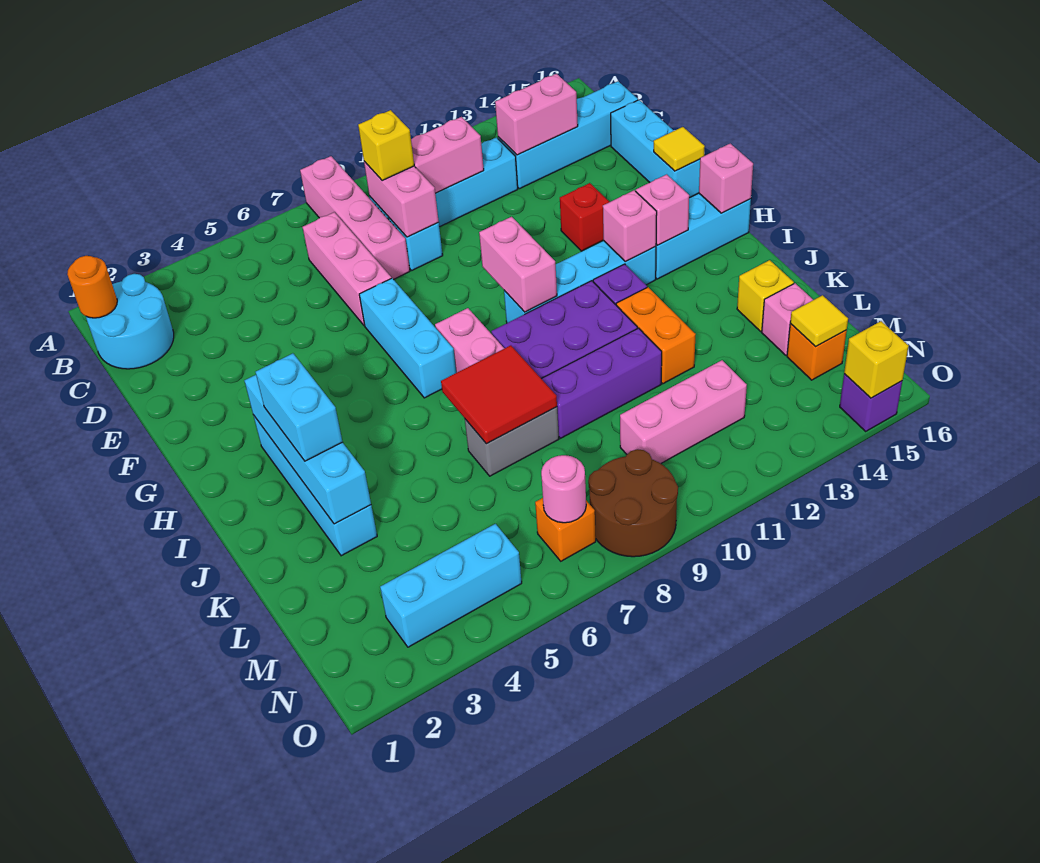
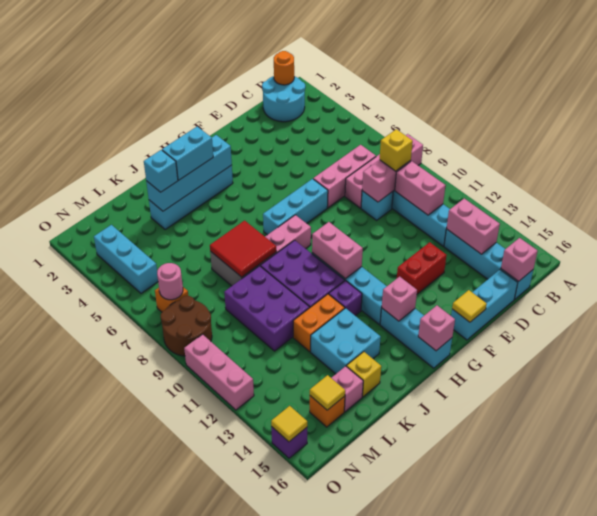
red 1x1 brick [560,183,609,251] -> red 1x2 brick [397,242,447,294]
pink 1x2 brick [479,217,557,312] -> pink 1x2 brick turned to [312,222,363,279]
pink 1x1 brick [603,190,657,262] -> pink 1x1 brick moved to [501,238,537,282]
none -> cyan 2x2 brick [311,308,381,374]
none -> cyan 1x1 brick [144,150,178,192]
purple 1x3 brick [542,328,662,438] -> purple 2x3 brick [224,266,310,351]
pink 1x3 brick [620,360,747,464] -> pink 1x3 brick moved to [184,334,254,410]
yellow 1x1 brick [844,321,909,398] -> yellow 1x1 tile [271,406,307,442]

